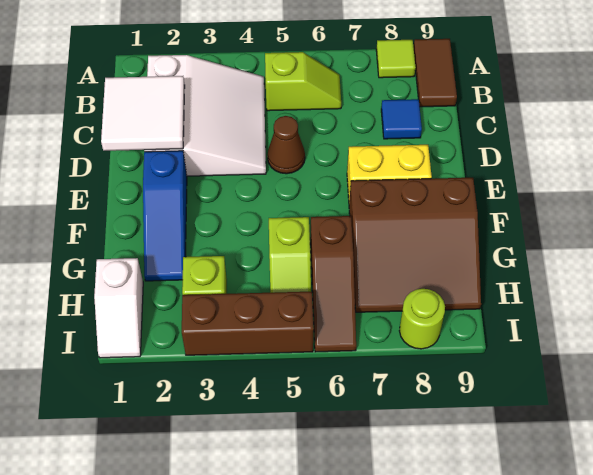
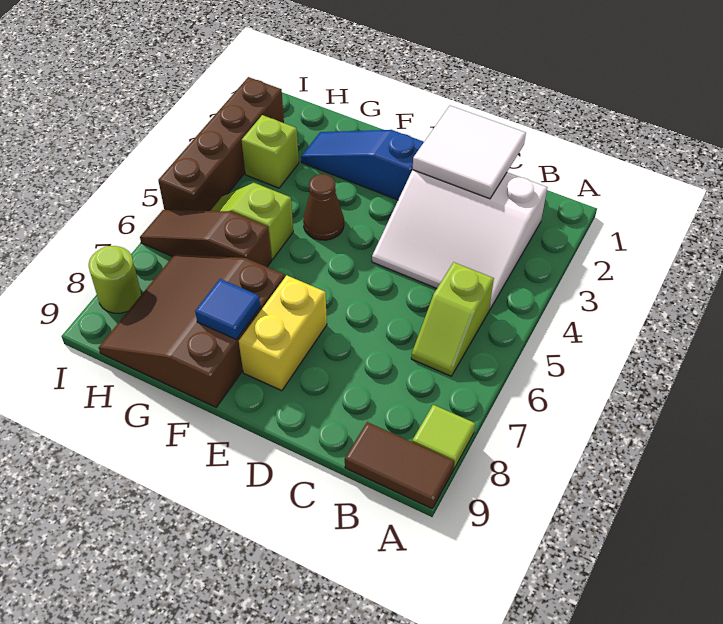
blue 1x1 tile [381,99,422,139] -> blue 1x1 tile moved to [195,279,260,339]
brown 1x1 cone [267,116,305,174] -> brown 1x1 cone moved to [303,174,344,240]
white 1x2 slope [94,258,143,358] -> none
brown 1x3 brick [182,292,314,355] -> brown 1x4 brick [158,77,284,211]

